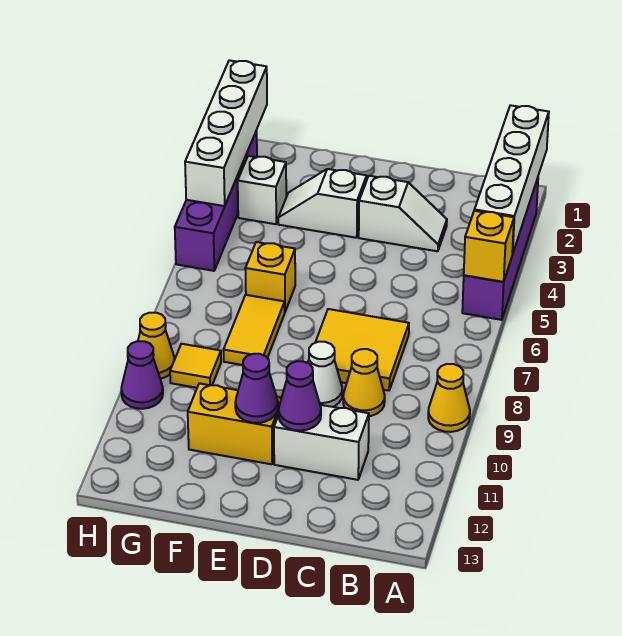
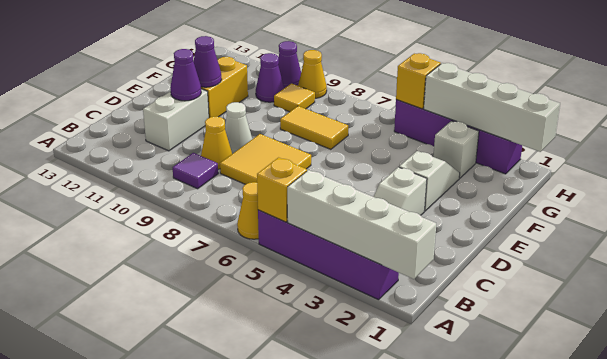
yellow 1x1 cone [428,364,470,432] -> yellow 1x1 cone moved to [237,182,259,239]
none -> purple 1x1 tile [173,153,218,189]
yellow 1x1 brick [245,242,295,311] -> yellow 1x1 brick moved to [396,53,441,109]
none -> purple 1x1 cone [256,53,284,102]

